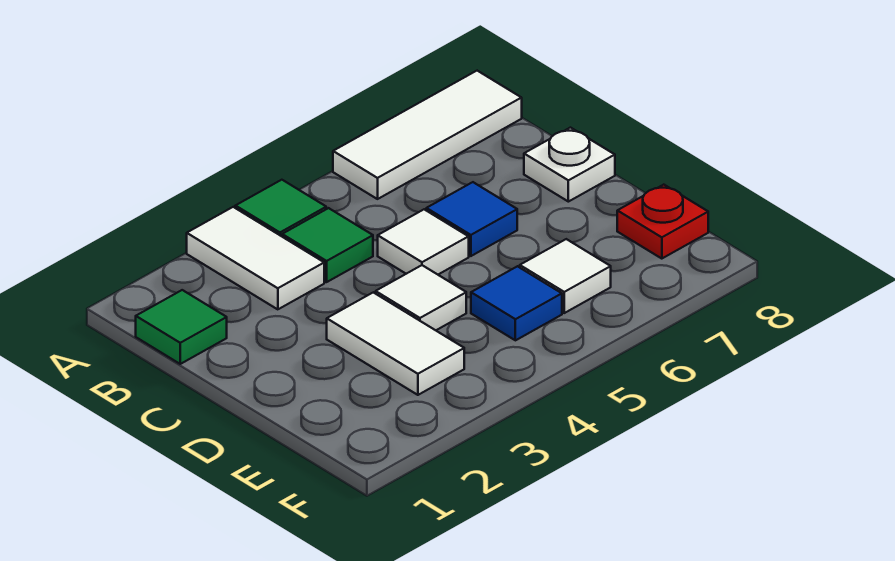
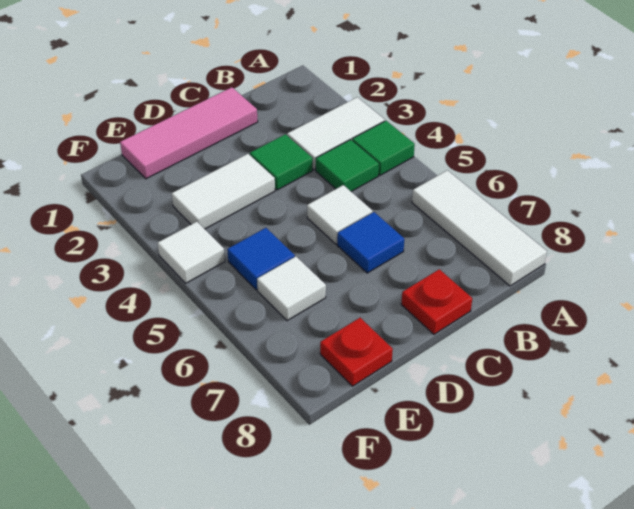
green 1x1 tile [136,290,227,364] -> green 1x1 tile moved to [250,134,313,190]
none -> pink 1x3 tile [120,87,258,179]
white 1x1 plate [524,128,615,202] -> red 1x1 plate [401,269,472,334]
white 1x1 tile [376,265,466,330] -> white 1x1 tile moved to [158,222,225,283]

